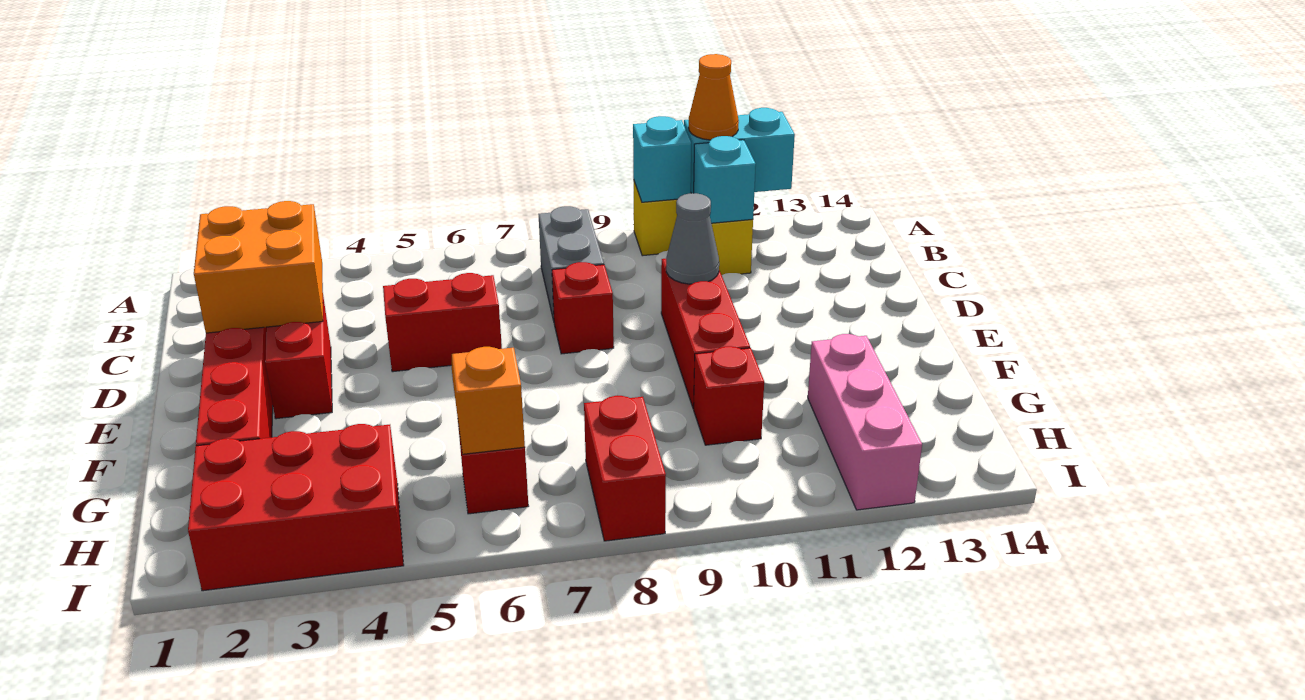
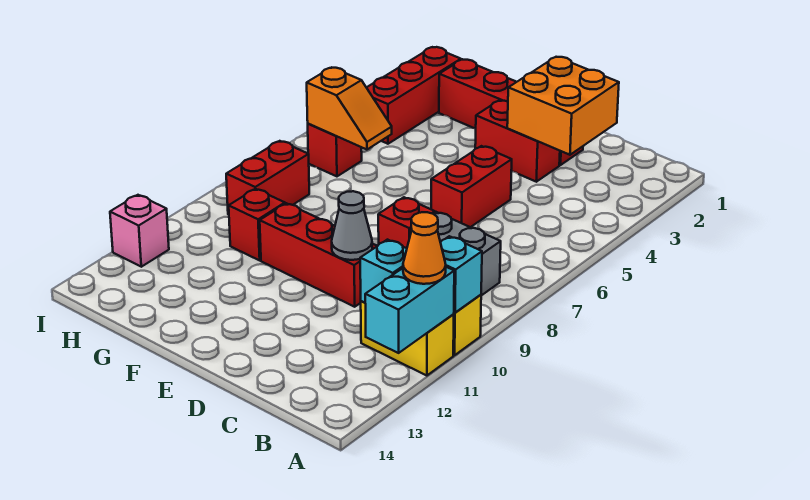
pink 1x3 brick [808,334,922,510] -> pink 1x1 brick [110,195,169,267]
red 2x3 brick [188,424,404,591] -> red 1x3 brick [366,47,461,144]
red 1x2 brick [584,396,666,541] -> red 1x2 brick turned to [226,141,309,214]

